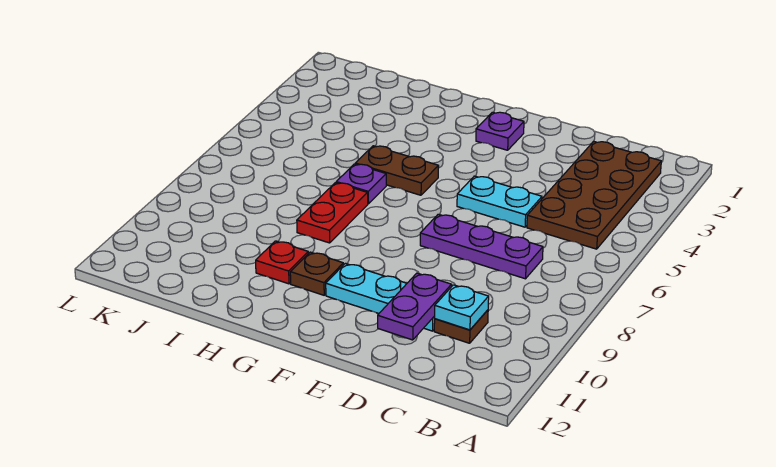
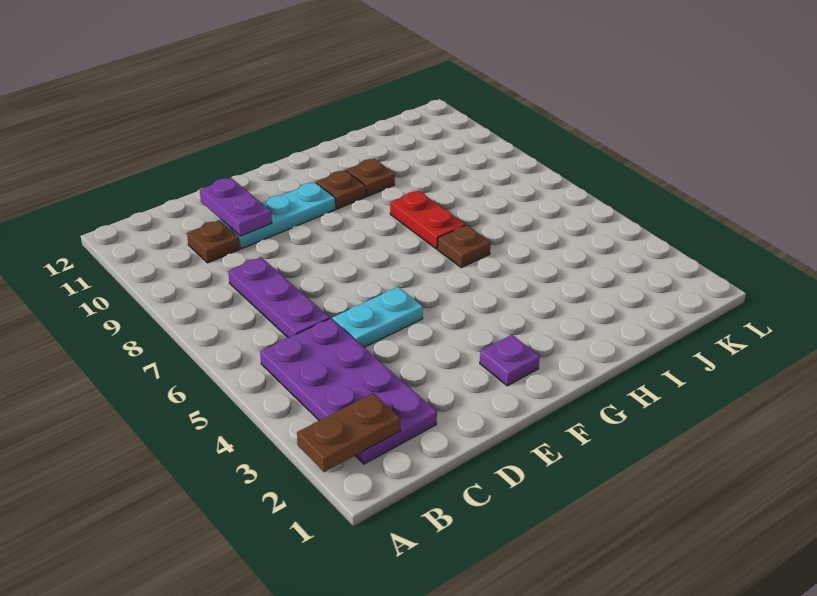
brown 2x4 plate [527,141,661,249] -> purple 2x4 plate [260,318,437,464]
purple 1x3 plate [420,214,543,279] -> purple 1x3 plate turned to [228,257,330,338]
cyan 1x1 plate [435,285,489,330] -> none
brown 1x2 plate [355,146,439,195] -> brown 1x2 plate moved to [297,393,400,472]
purple 1x1 plate [336,164,386,204] -> brown 1x1 plate [438,225,491,268]
red 1x1 plate [256,241,308,284] -> brown 1x1 plate [346,159,395,197]

